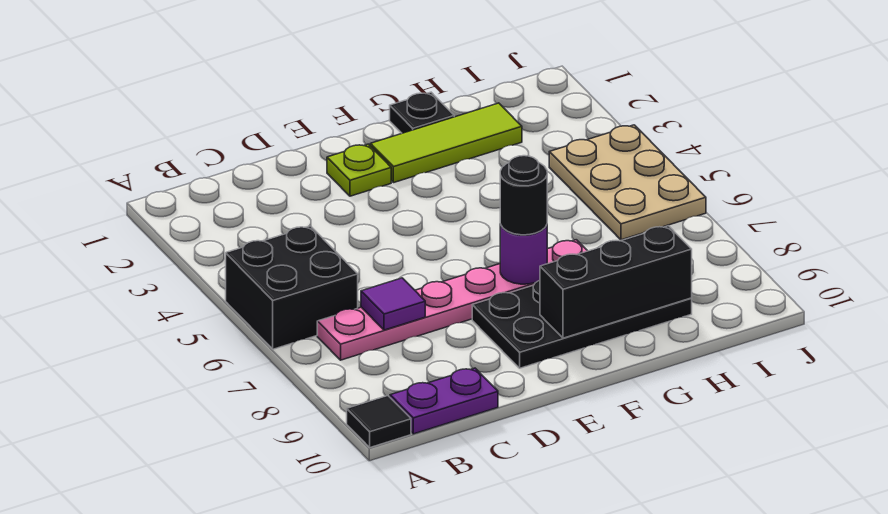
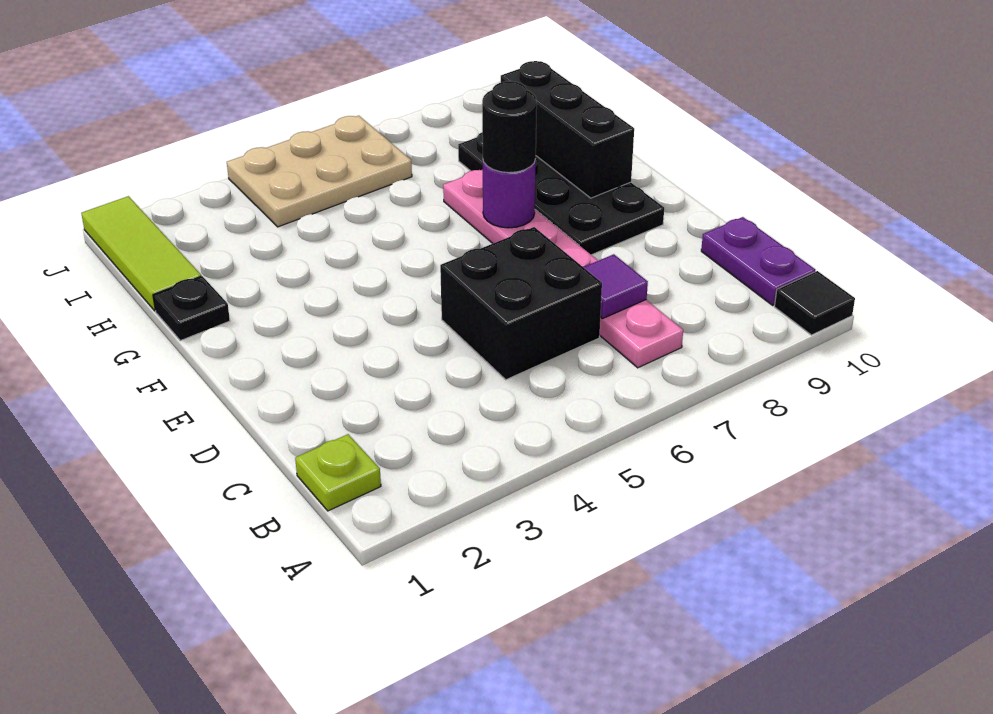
black 2x2 brick [226,226,358,349] -> black 2x2 brick moved to [440,227,602,380]
lime 1x1 plate [327,144,391,196] -> lime 1x1 plate moved to [295,434,381,511]
lime 1x3 tile [370,103,522,183] -> lime 1x3 tile moved to [81,196,201,311]

